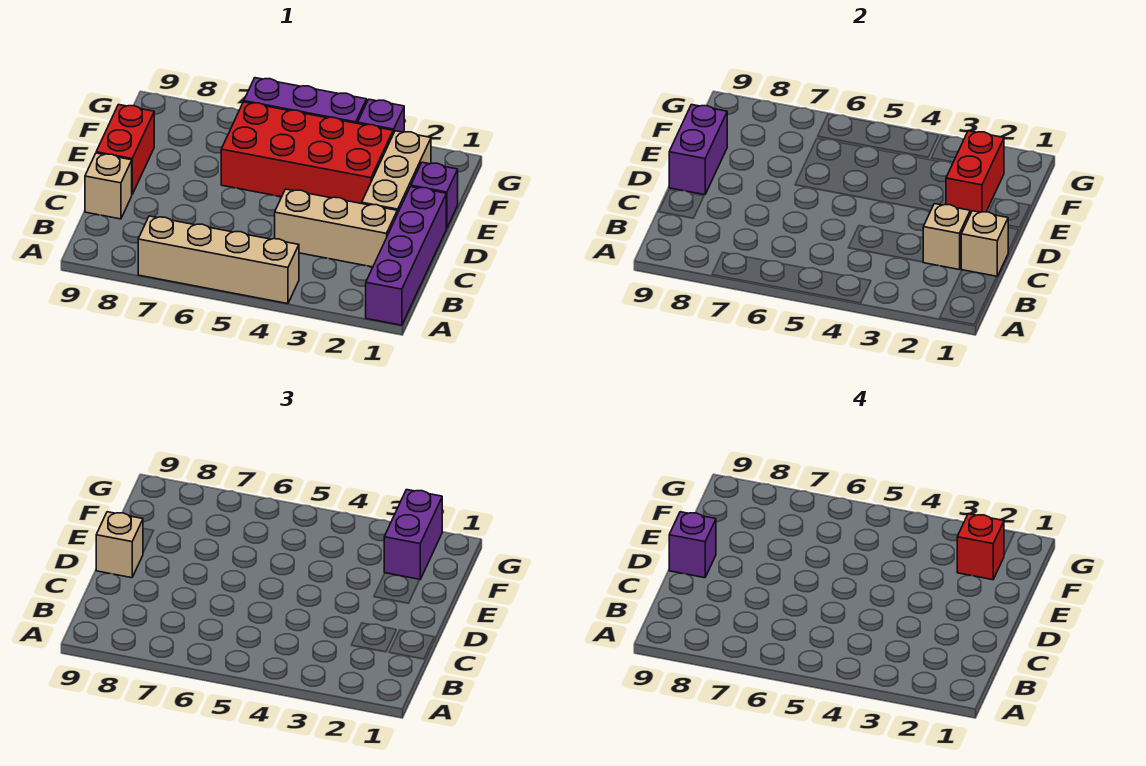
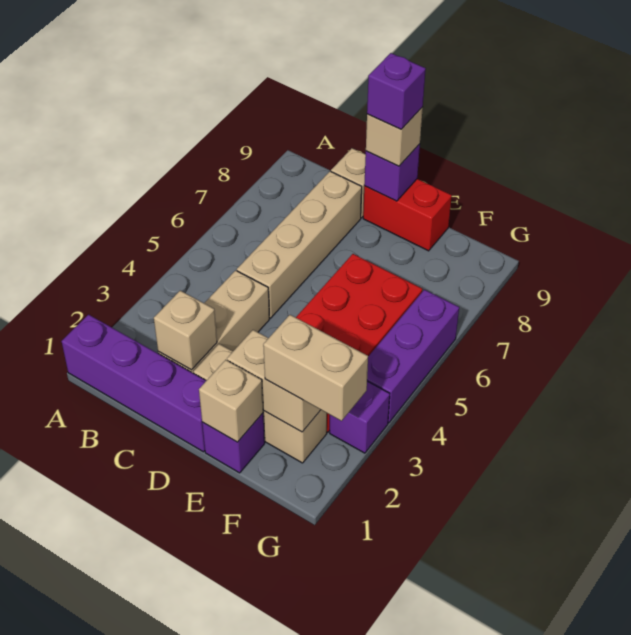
tan 1x4 brick [138,216,299,304] -> tan 1x4 brick moved to [237,171,362,318]
tan 1x1 brick [961,211,1009,276] -> tan 1x1 brick moved to [199,360,263,442]
purple 1x2 brick [669,105,727,195] -> purple 1x1 brick [364,144,420,201]
red 1x2 brick [946,131,1004,214] -> tan 1x2 brick [227,330,320,432]
purple 1x2 brick [384,490,442,579] -> tan 1x2 brick [263,315,368,421]
red 1x1 brick [957,514,1004,580] -> none

